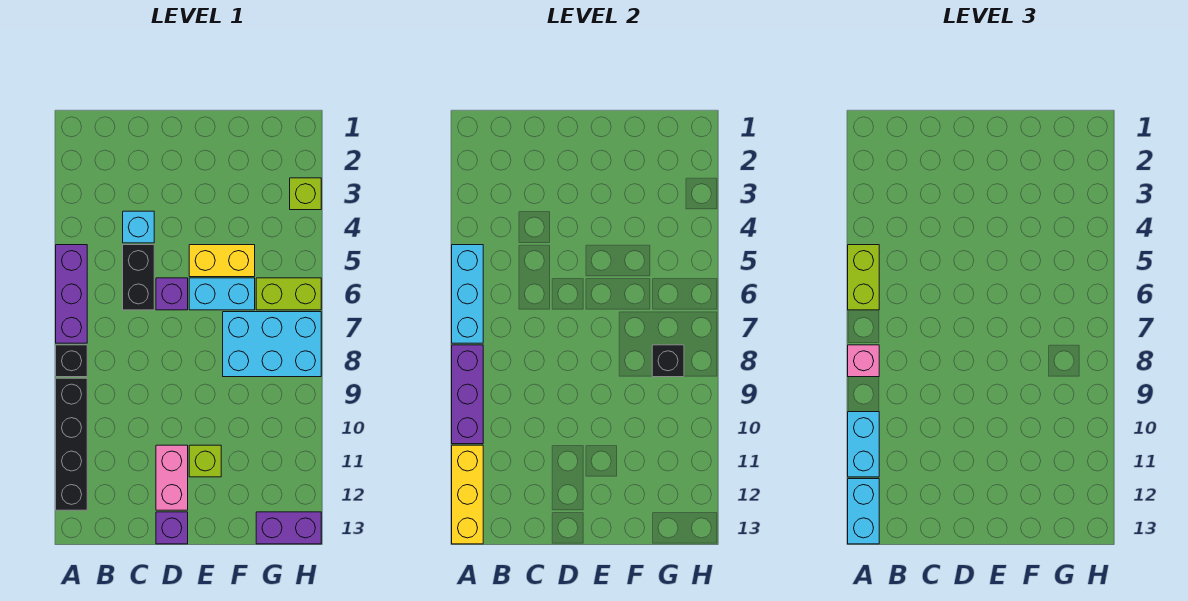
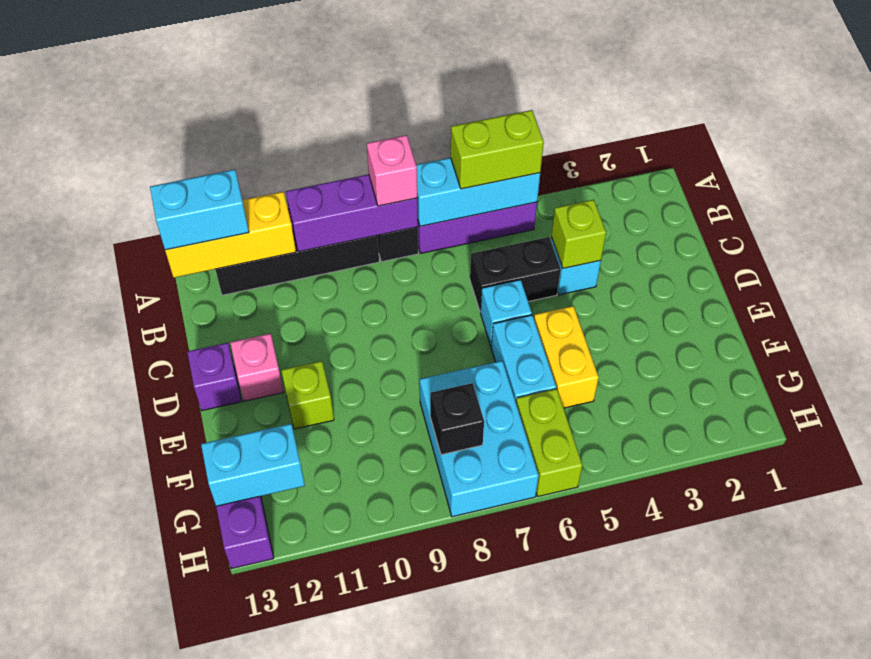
cyan 1x2 brick [848,412,879,477] -> cyan 1x2 brick moved to [201,424,305,506]
purple 1x1 brick [156,278,188,310] -> cyan 1x1 brick [481,280,532,346]
pink 1x2 brick [156,445,188,510] -> pink 1x1 brick [230,333,283,401]
lime 1x1 brick [290,178,321,210] -> lime 1x1 brick moved to [551,200,606,268]

